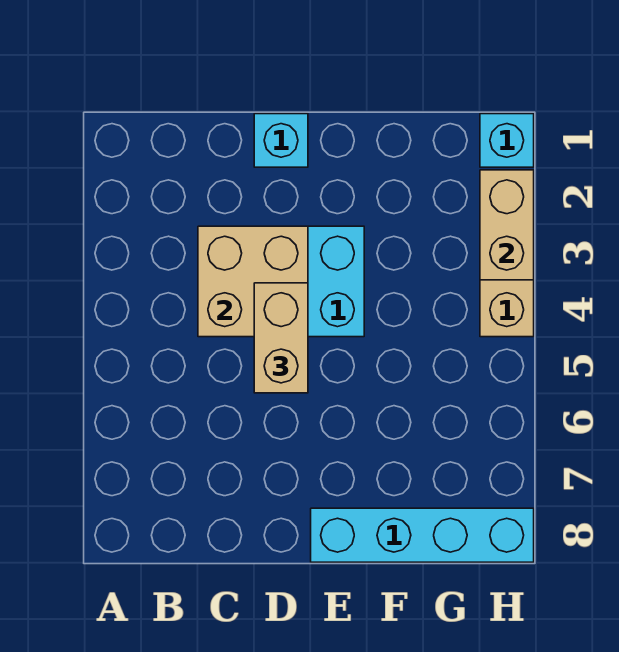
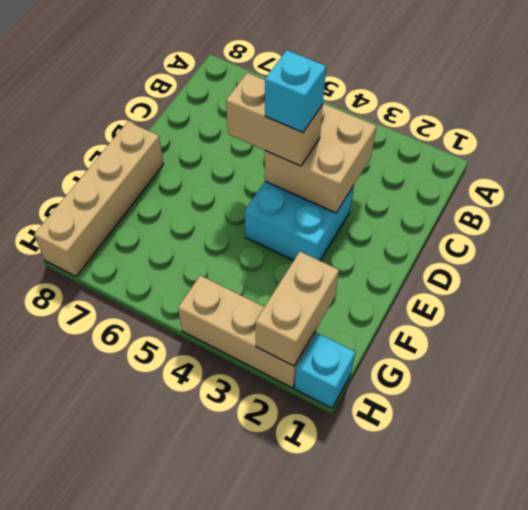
cyan 1x1 brick [254,114,308,167] -> cyan 1x1 brick moved to [265,50,326,133]
cyan 1x4 brick [311,508,534,562] -> tan 1x4 brick [34,122,163,276]
tan 1x2 brick [480,170,534,280] -> tan 1x2 brick turned to [255,252,339,366]

